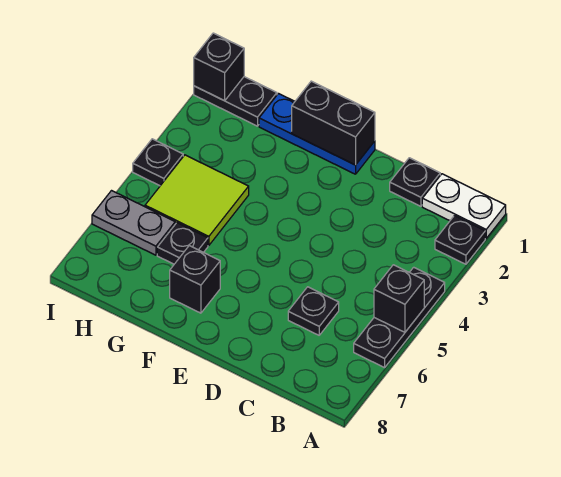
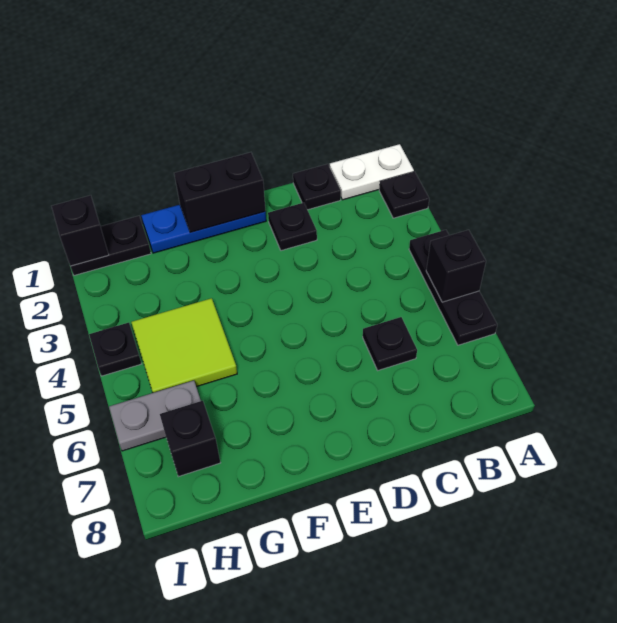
black 1x1 brick [170,246,220,313] -> black 1x1 brick moved to [160,401,220,477]
black 1x1 plate [157,223,208,264] -> black 1x1 plate moved to [268,203,317,251]

